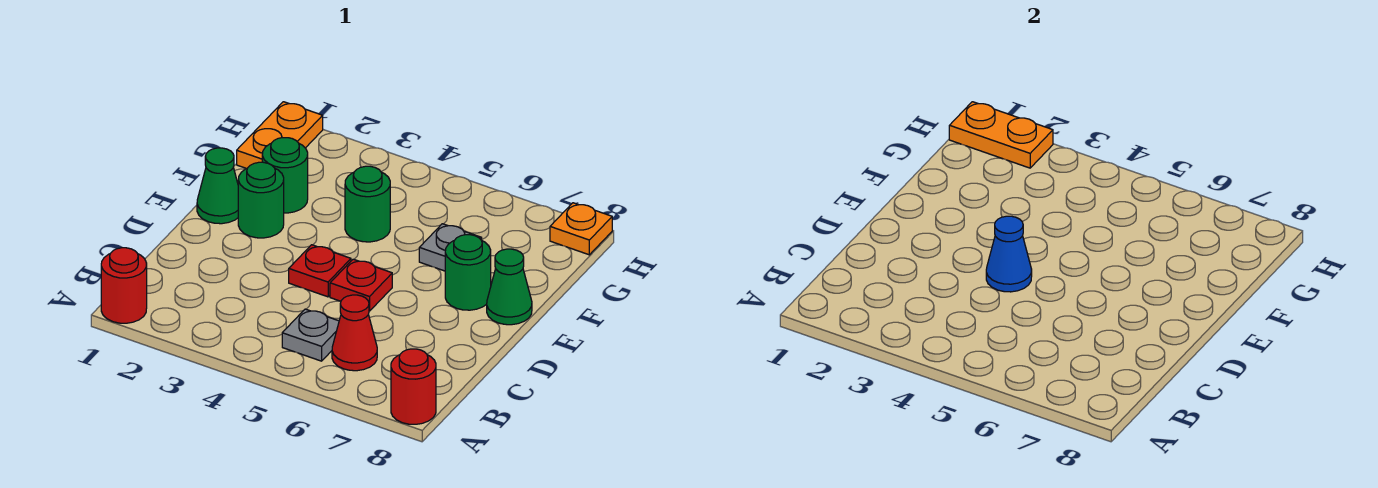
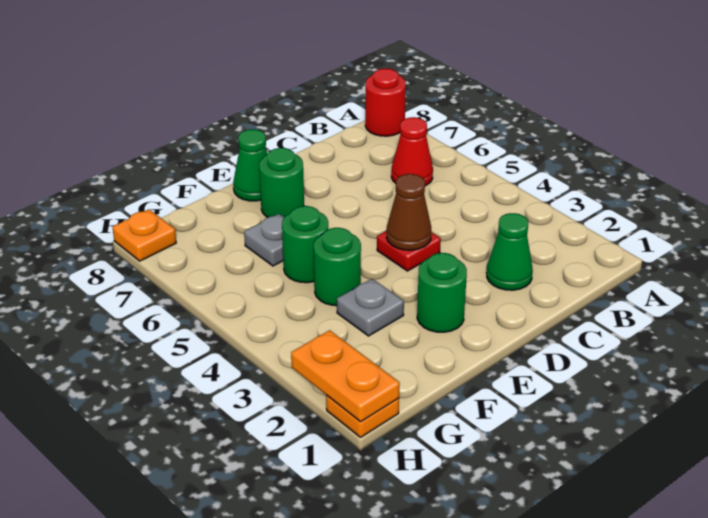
red 1x1 round brick [101,248,147,323] -> none
grey 1x1 plate [282,309,339,361] -> grey 1x1 plate moved to [337,279,404,336]
blue 1x1 cone [986,216,1032,292] -> brown 1x1 cone [386,174,431,250]
red 1x1 plate [330,259,392,311] -> none
green 1x1 cone [197,148,238,224] -> green 1x1 cone moved to [487,213,533,290]
green 1x1 round brick [262,138,308,213] -> green 1x1 round brick moved to [282,206,328,283]
orange 1x2 plate [237,102,323,169] -> orange 1x1 plate [326,395,399,437]

